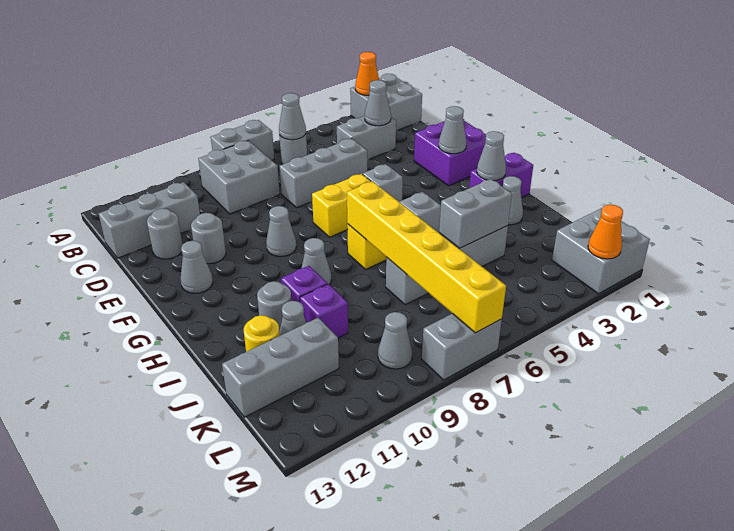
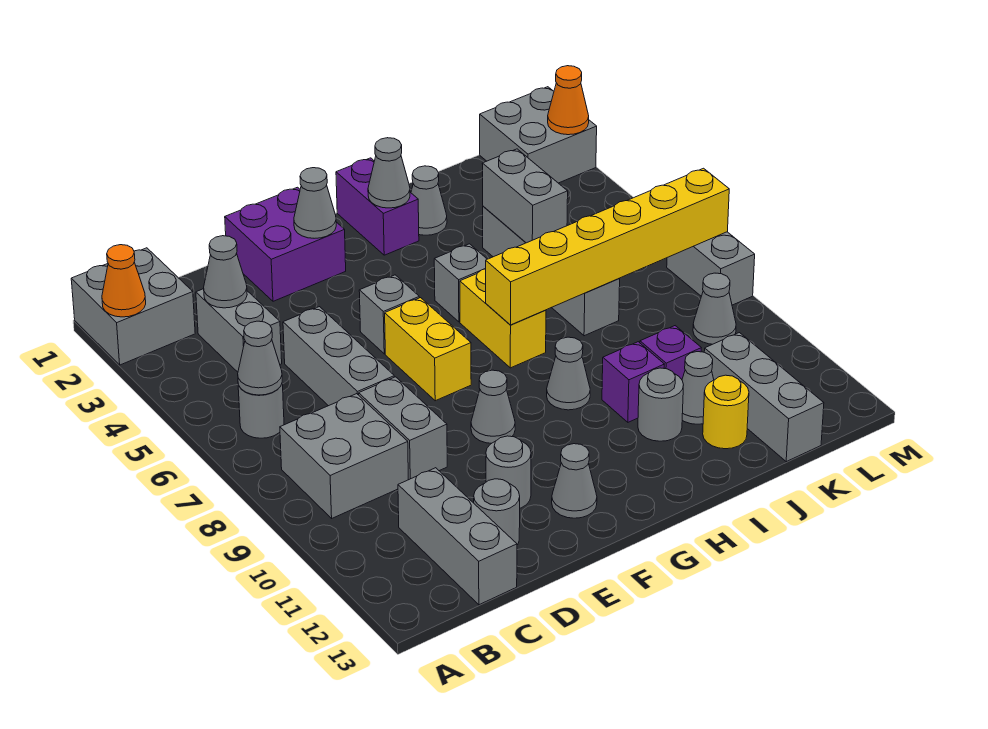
grey 1x2 brick [211,120,274,160] -> grey 1x2 brick moved to [359,377,447,480]

